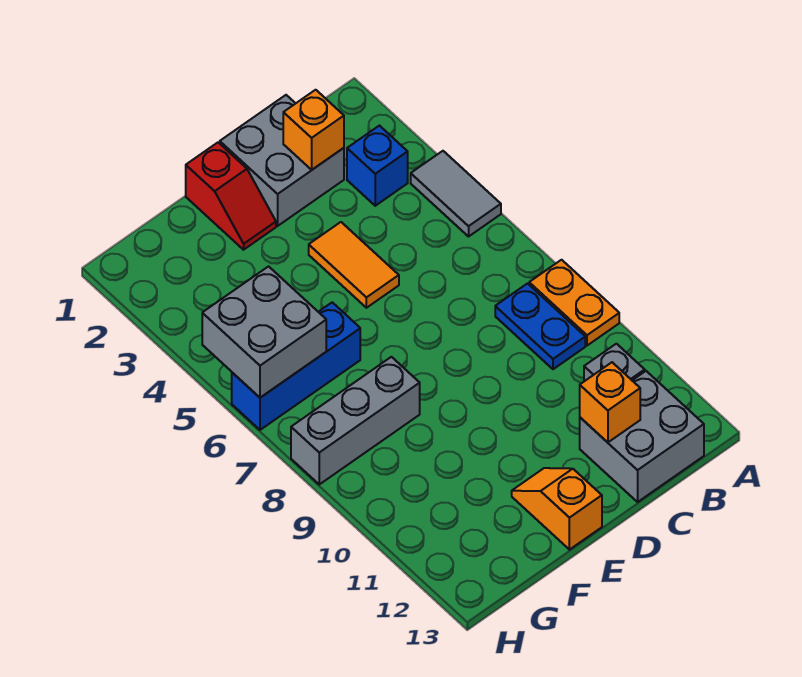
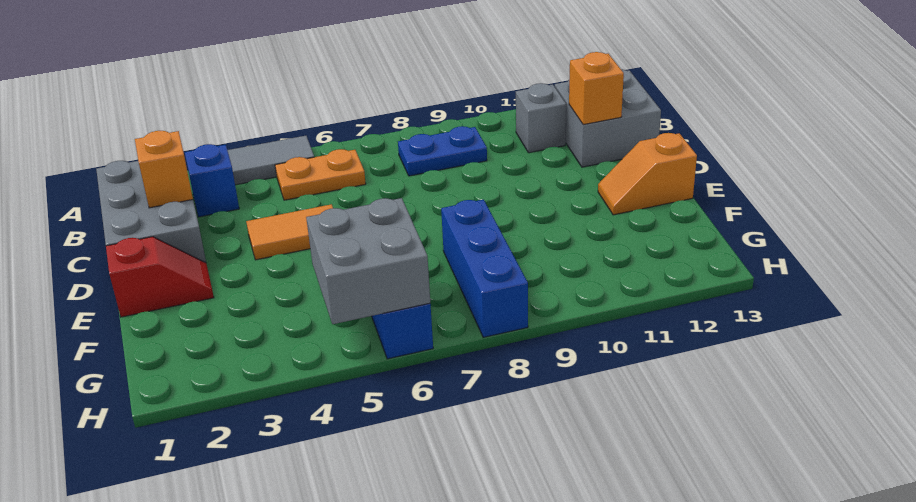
orange 1x2 plate [529,260,619,346] -> orange 1x2 plate moved to [275,149,366,200]
grey 2x2 brick [220,95,344,226] -> grey 2x3 brick [96,161,206,263]
grey 1x3 brick [291,357,420,484] -> blue 1x3 brick [441,200,528,337]

